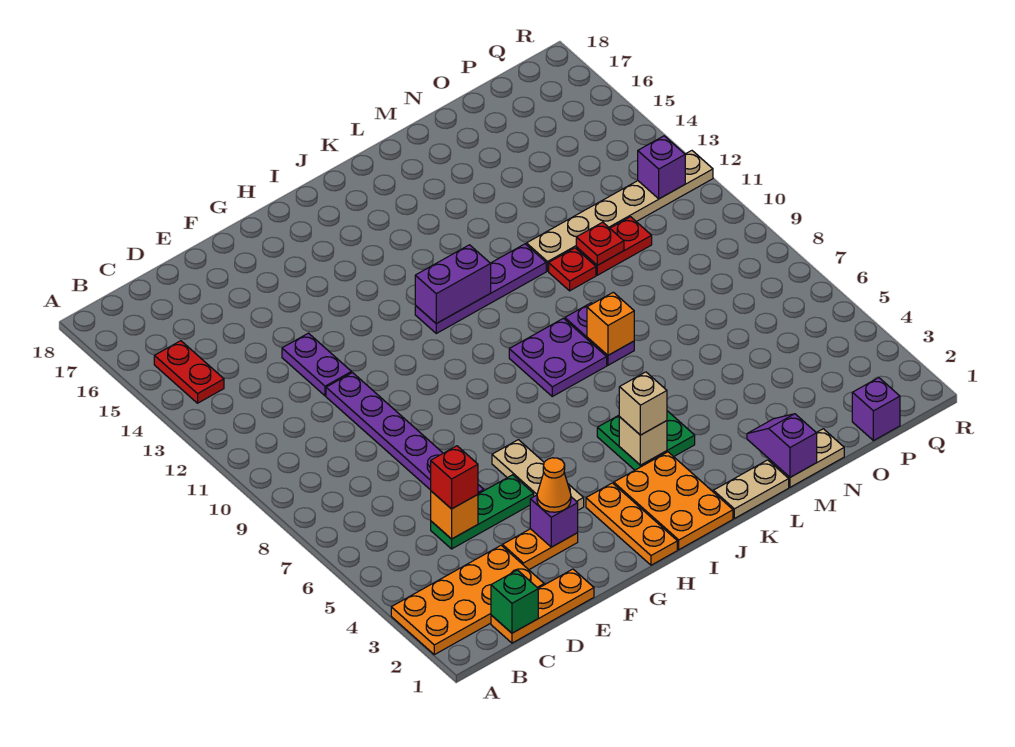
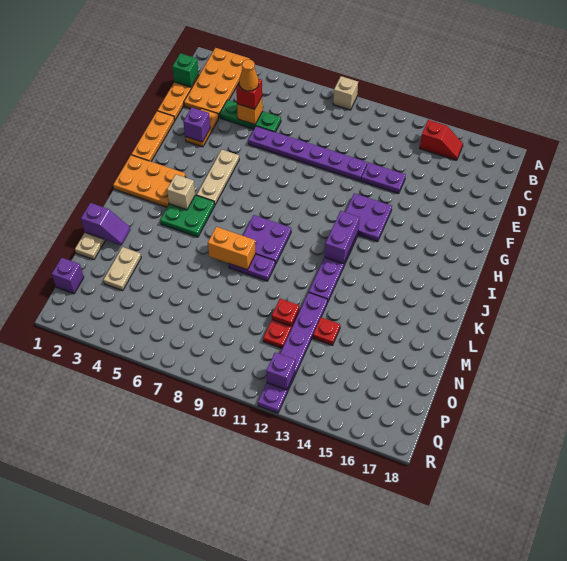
red 1x2 plate [154,341,224,403] -> red 1x2 slope [420,120,463,160]
green 1x3 plate [431,475,534,549] -> green 1x3 plate turned to [220,100,281,132]
orange 1x1 cone [537,458,571,512] -> orange 1x1 cone moved to [239,59,259,91]
tan 1x3 plate [492,440,584,510] -> tan 1x3 plate turned to [197,150,239,205]
none -> purple 2x2 plate [346,193,392,242]
orange 1x3 plate [586,483,677,565] -> orange 1x3 plate turned to [131,111,175,161]
tan 1x1 brick [619,372,667,435] -> tan 1x1 brick moved to [333,76,358,110]
tan 1x2 plate [713,460,789,518] -> tan 1x2 plate moved to [103,247,141,291]
orange 1x1 brick [587,292,634,355] -> orange 1x2 brick [208,227,256,270]
red 1x1 plate [549,248,596,291] -> red 1x1 plate moved to [313,317,340,345]
tan 1x6 plate [527,151,713,271] -> purple 1x6 plate [258,292,328,413]

